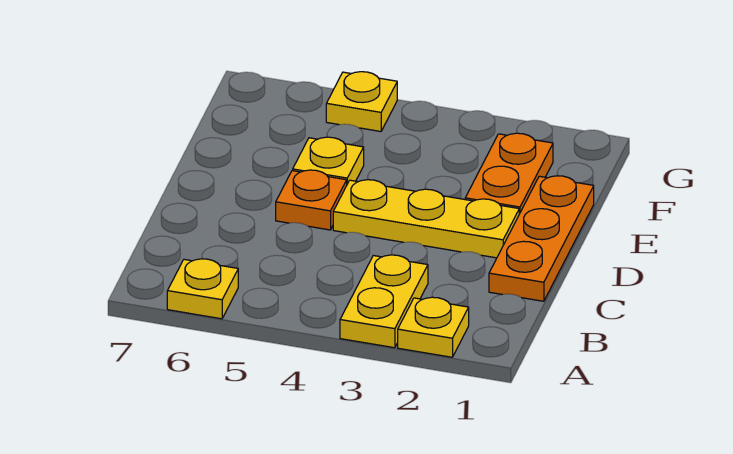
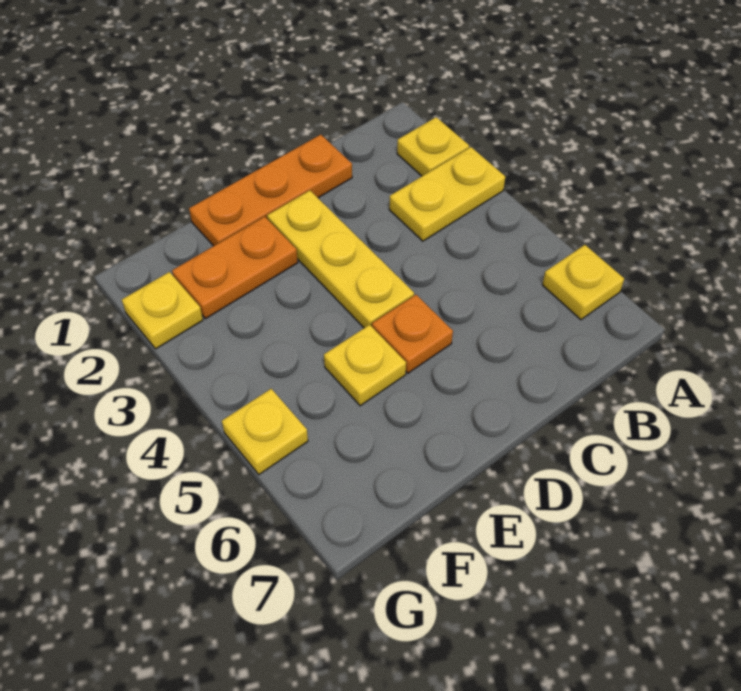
none -> yellow 1x1 plate [122,272,203,349]

